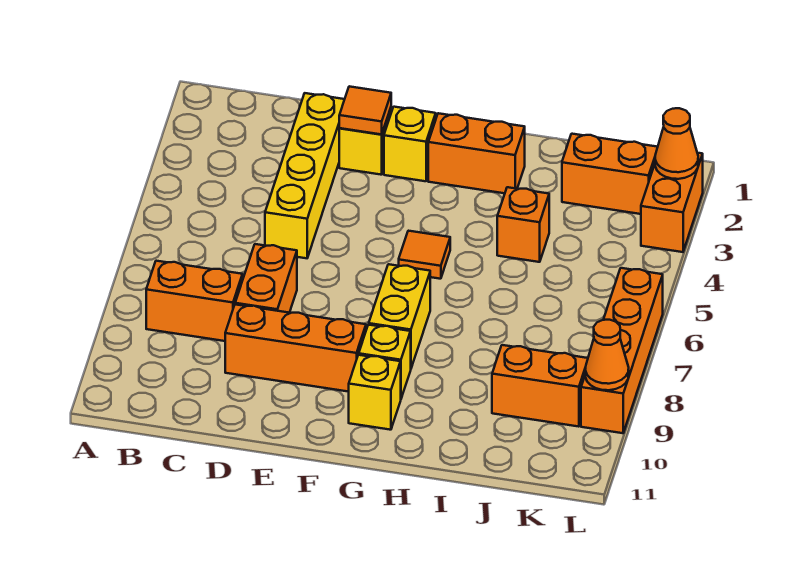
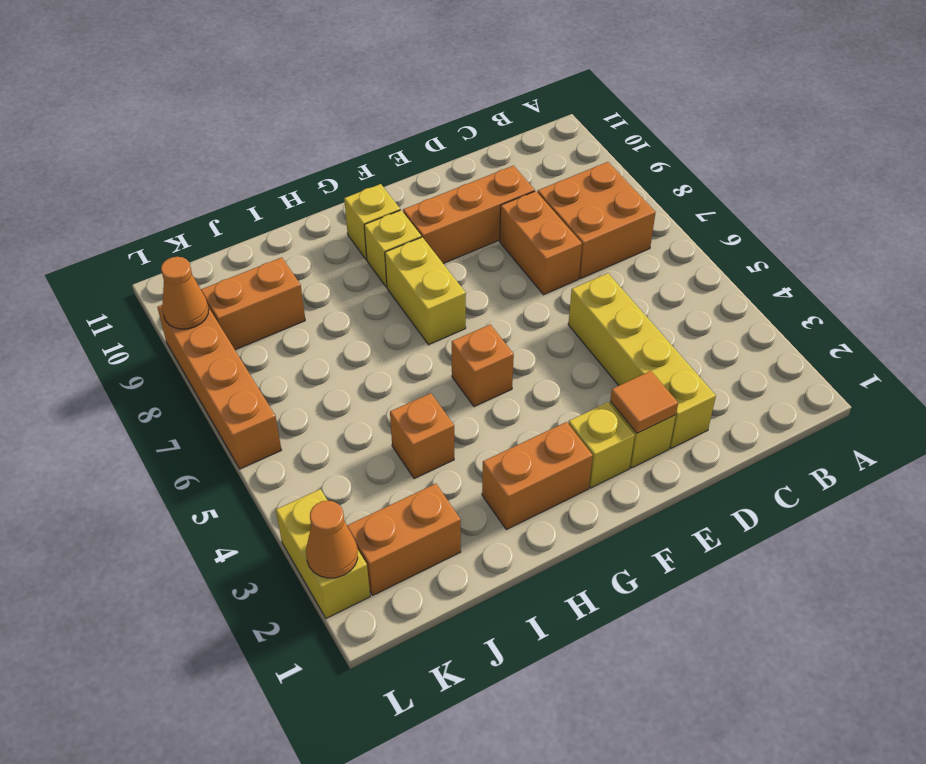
orange 1x2 brick [146,261,243,341] -> orange 2x2 brick [537,162,656,279]
orange 1x1 tile [399,231,450,279] -> orange 1x1 brick [452,324,514,407]
orange 1x2 brick [641,153,703,252] -> yellow 1x2 brick [276,489,370,618]

